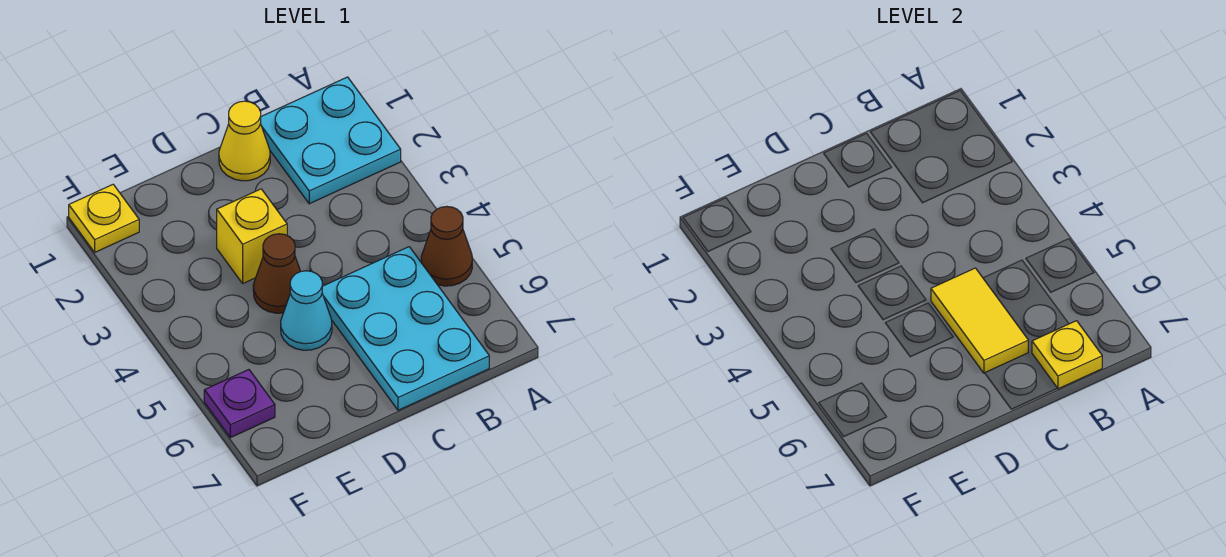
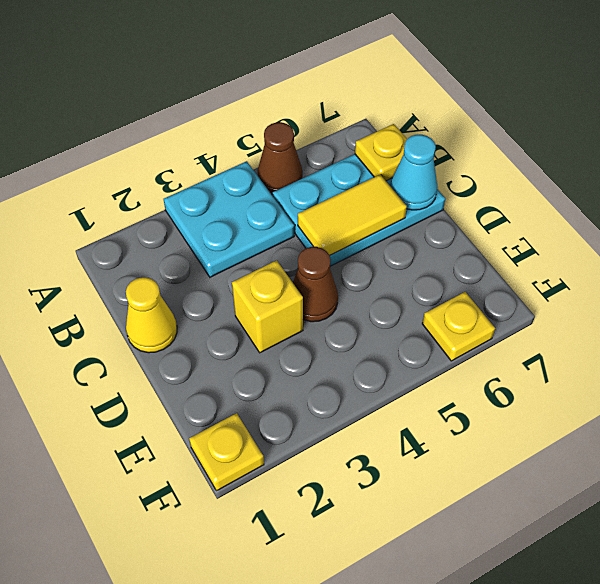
cyan 2x2 plate [261,77,401,204] -> cyan 2x2 plate moved to [164,161,294,277]
cyan 1x1 cone [281,271,332,350] -> cyan 1x1 cone moved to [390,135,438,210]
purple 1x1 plate [204,370,275,438] -> yellow 1x1 plate [422,292,495,361]

